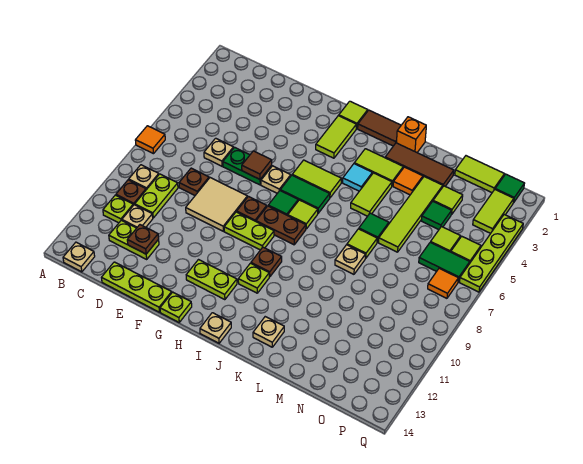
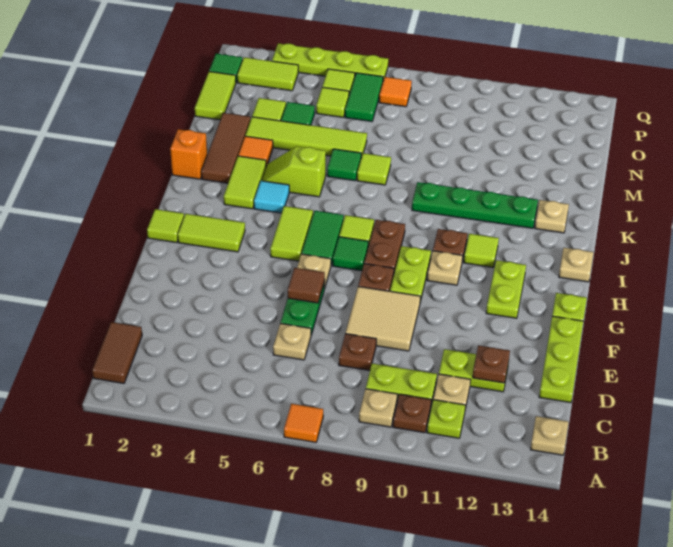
lime 1x2 plate [109,220,159,259] -> lime 1x2 plate turned to [439,349,509,392]
brown 1x2 tile [358,110,401,146] -> brown 1x2 tile moved to [92,322,142,383]
lime 1x1 plate [238,263,269,293] -> lime 1x1 tile [464,234,499,267]
lime 1x2 tile [351,173,392,216] -> lime 1x2 slope [262,146,326,197]
none -> green 1x4 plate [412,182,538,228]
tan 1x1 plate [335,245,365,274] -> tan 1x1 plate moved to [427,251,463,285]

